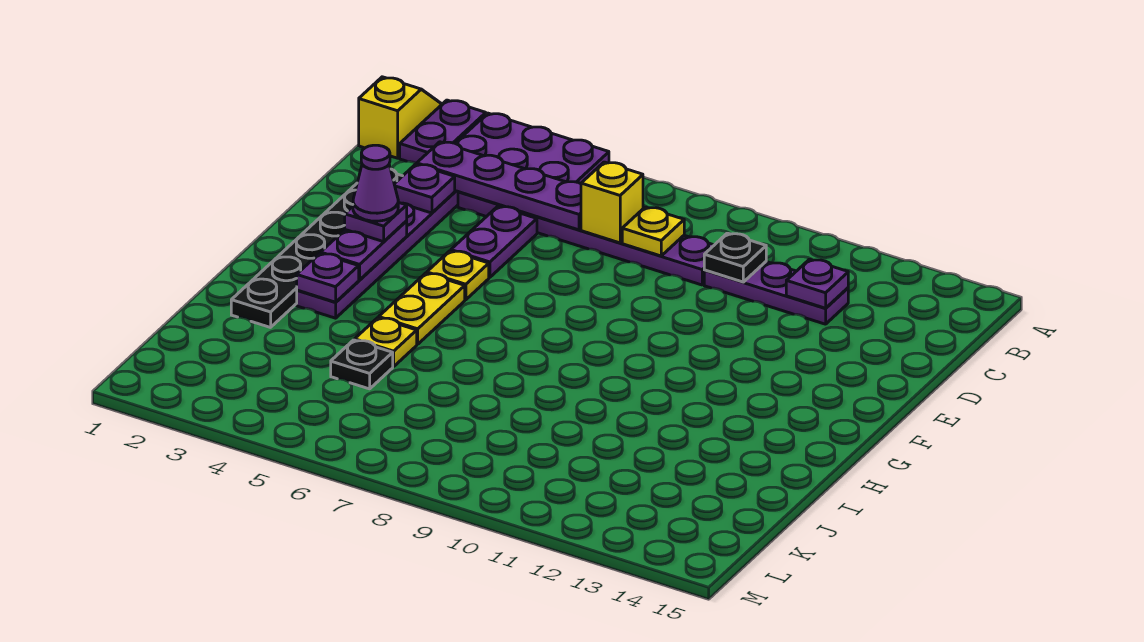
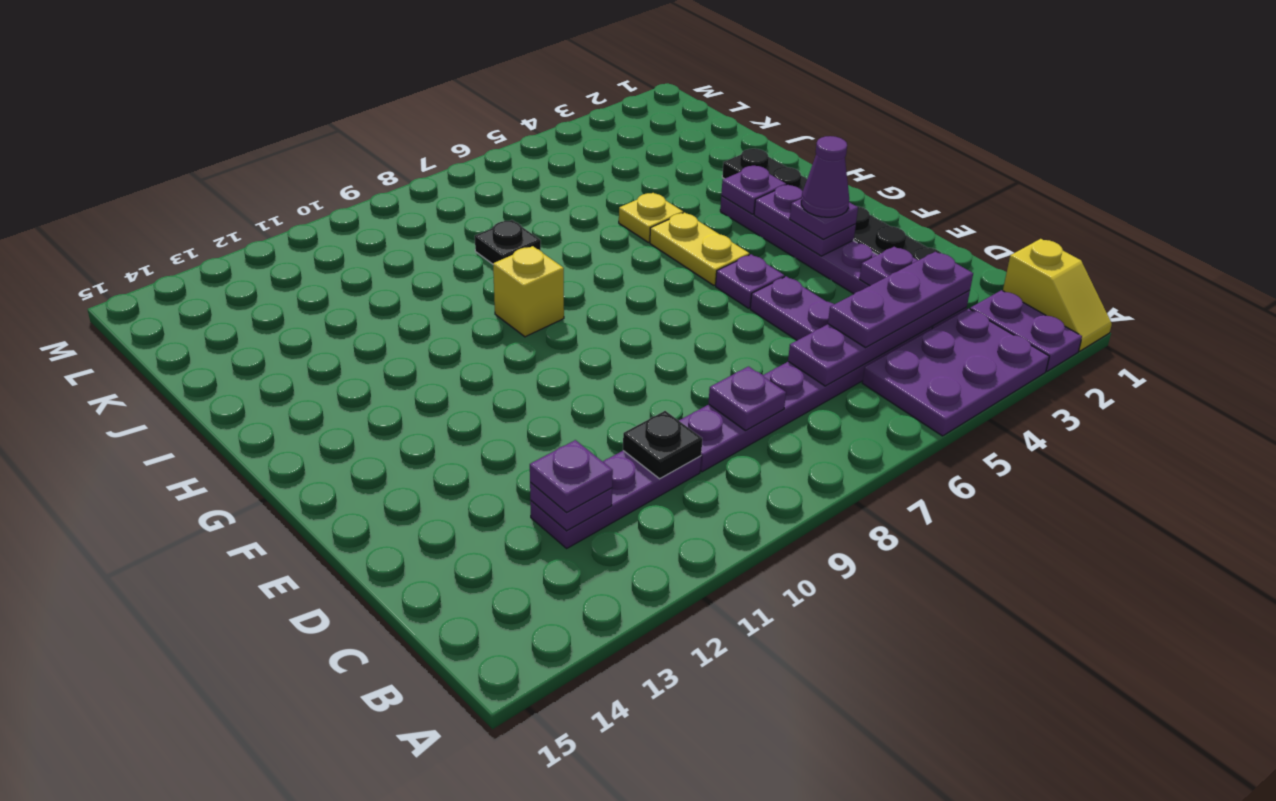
none -> purple 1x3 plate [828,252,973,348]
yellow 1x1 brick [581,162,643,243] -> yellow 1x1 brick moved to [493,246,564,337]
yellow 1x1 plate [622,207,684,256] -> purple 1x1 plate [708,367,786,431]
none -> purple 1x1 plate [530,440,613,512]
yellow 1x1 plate [427,251,489,300] -> purple 1x1 plate [716,254,784,308]
black 1x1 plate [331,340,393,389] -> black 1x1 plate moved to [475,220,541,264]

